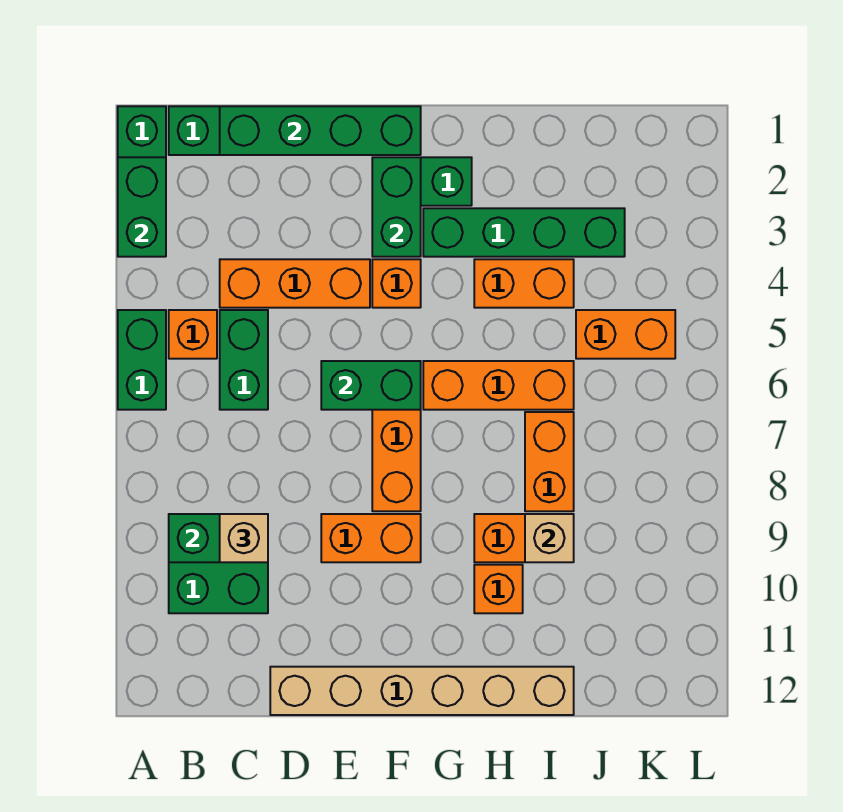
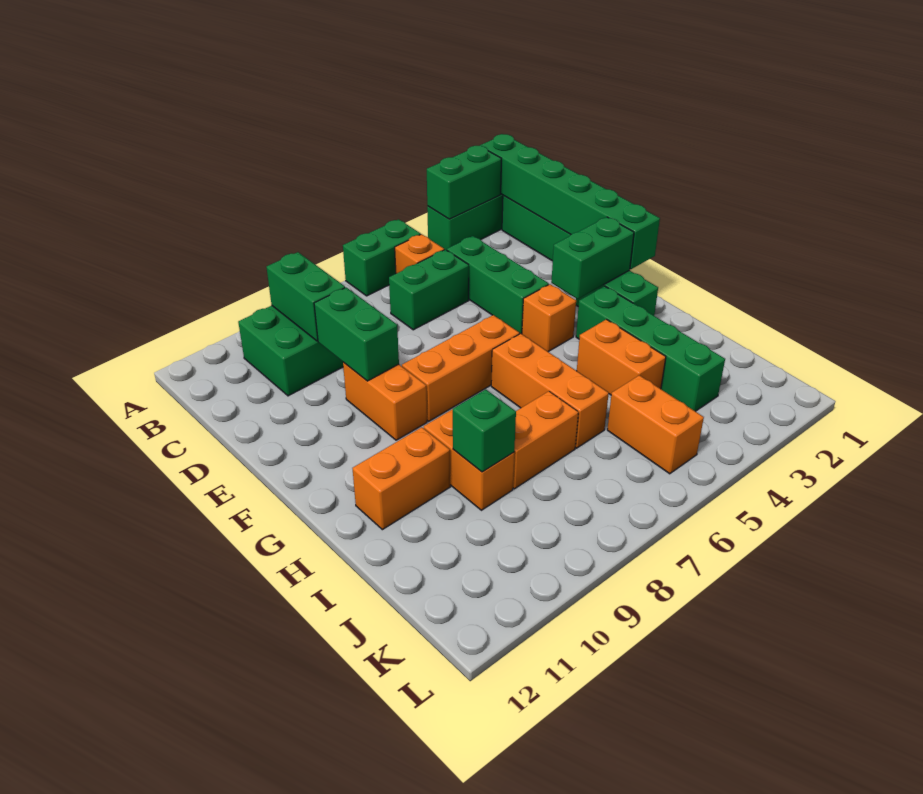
green 1x4 brick [220,106,421,155] -> green 1x6 brick [480,134,660,269]
orange 1x3 brick [220,259,370,308] -> green 1x3 brick [447,236,549,334]
tan 1x1 brick [220,514,268,562] -> none
tan 1x6 brick [270,667,574,715] -> none
green 1x2 brick [321,361,421,410] -> green 1x2 brick moved to [314,287,399,381]
orange 1x1 brick [474,565,523,613] -> orange 1x2 brick [352,427,450,530]
tan 1x1 brick [525,514,574,562] -> green 1x1 brick [453,389,516,472]

